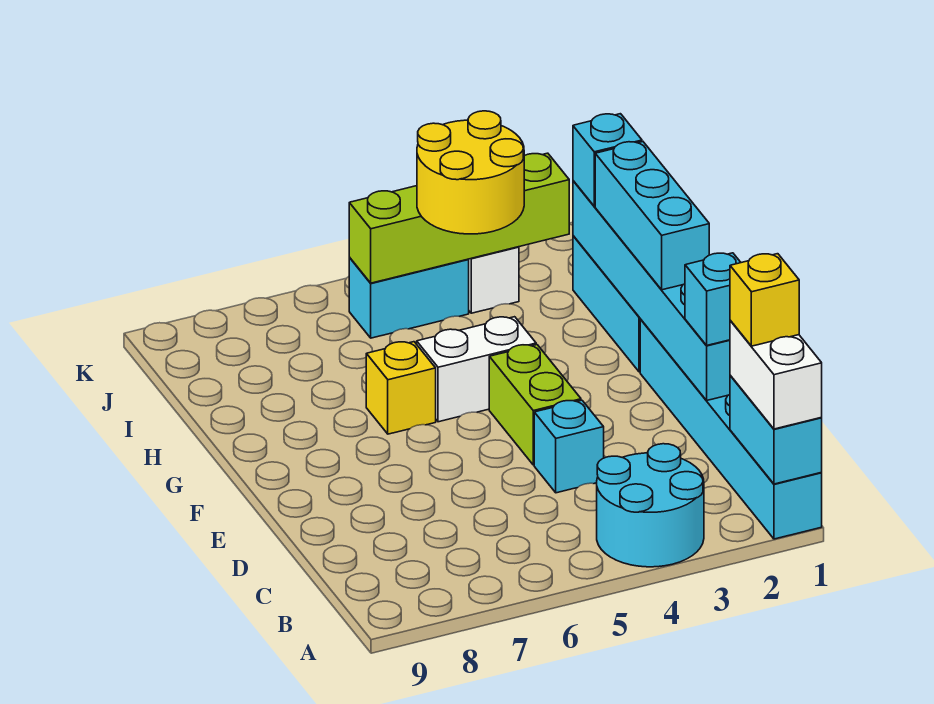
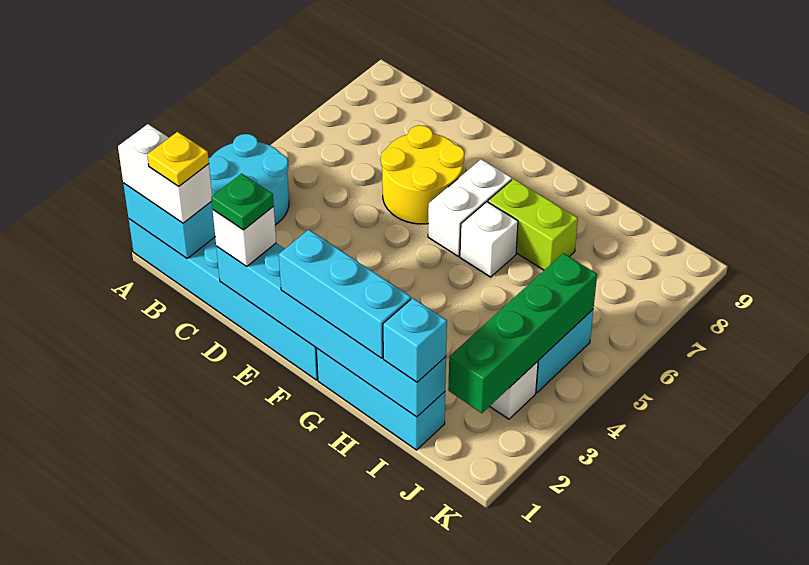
yellow 1x1 brick [730,254,799,346] -> yellow 1x1 plate [147,132,209,186]
cyan 1x1 brick [685,253,741,346] -> white 1x1 brick [213,207,276,266]
none -> green 1x1 plate [211,174,274,230]
cyan 1x1 brick [534,400,604,493] -> none
lime 1x2 brick [489,345,581,465] -> lime 1x2 brick moved to [488,179,578,270]
white 1x2 brick [417,317,536,422] -> white 1x2 brick moved to [428,159,512,256]
yellow 1x1 brick [366,342,436,434] -> white 1x1 brick [460,202,518,277]
yellow 2x2 round brick [417,111,524,234] -> yellow 2x2 round brick moved to [381,125,465,224]
lime 1x4 brick [349,153,569,283] -> green 1x4 brick [448,253,597,413]

